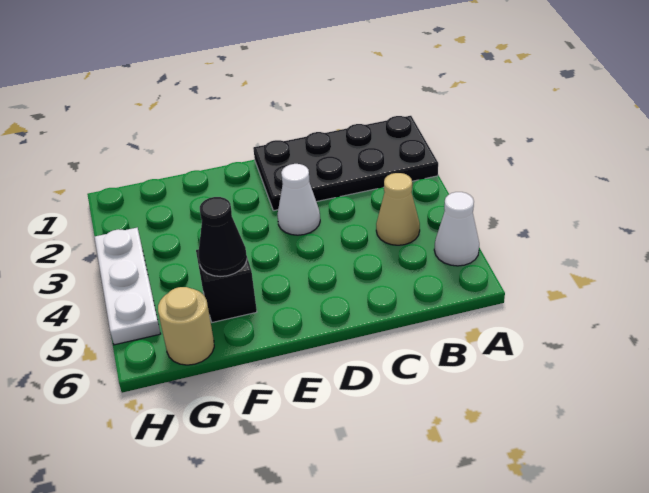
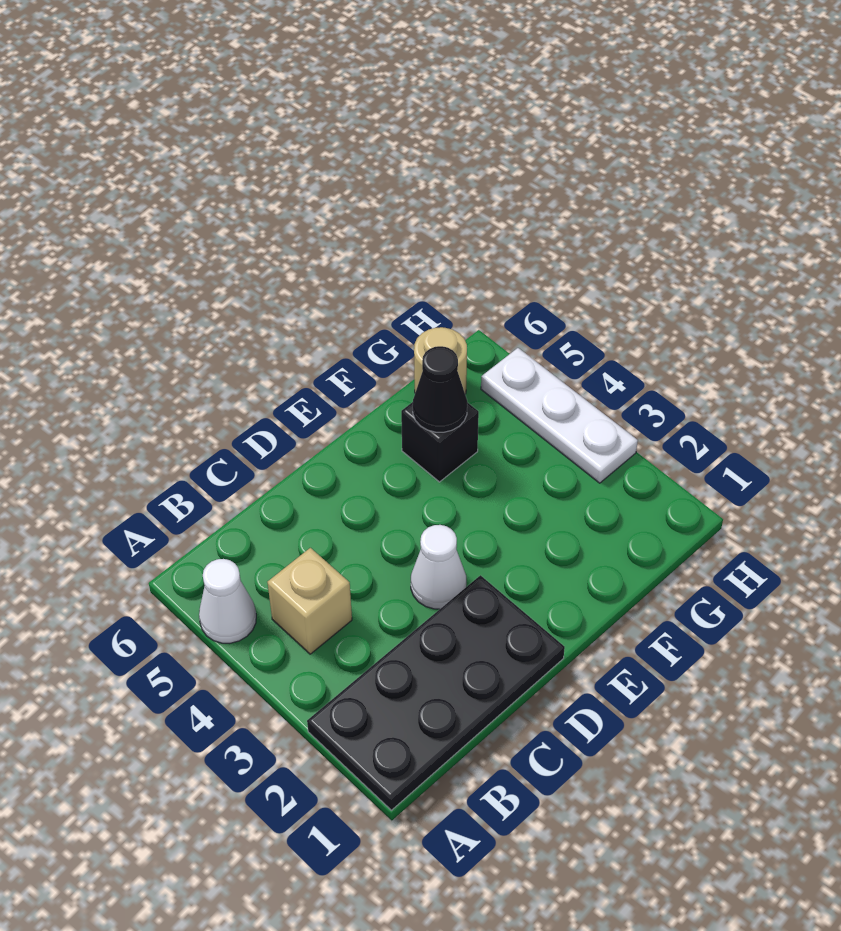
tan 1x1 cone [376,173,420,245] -> tan 1x1 brick [267,548,352,654]

